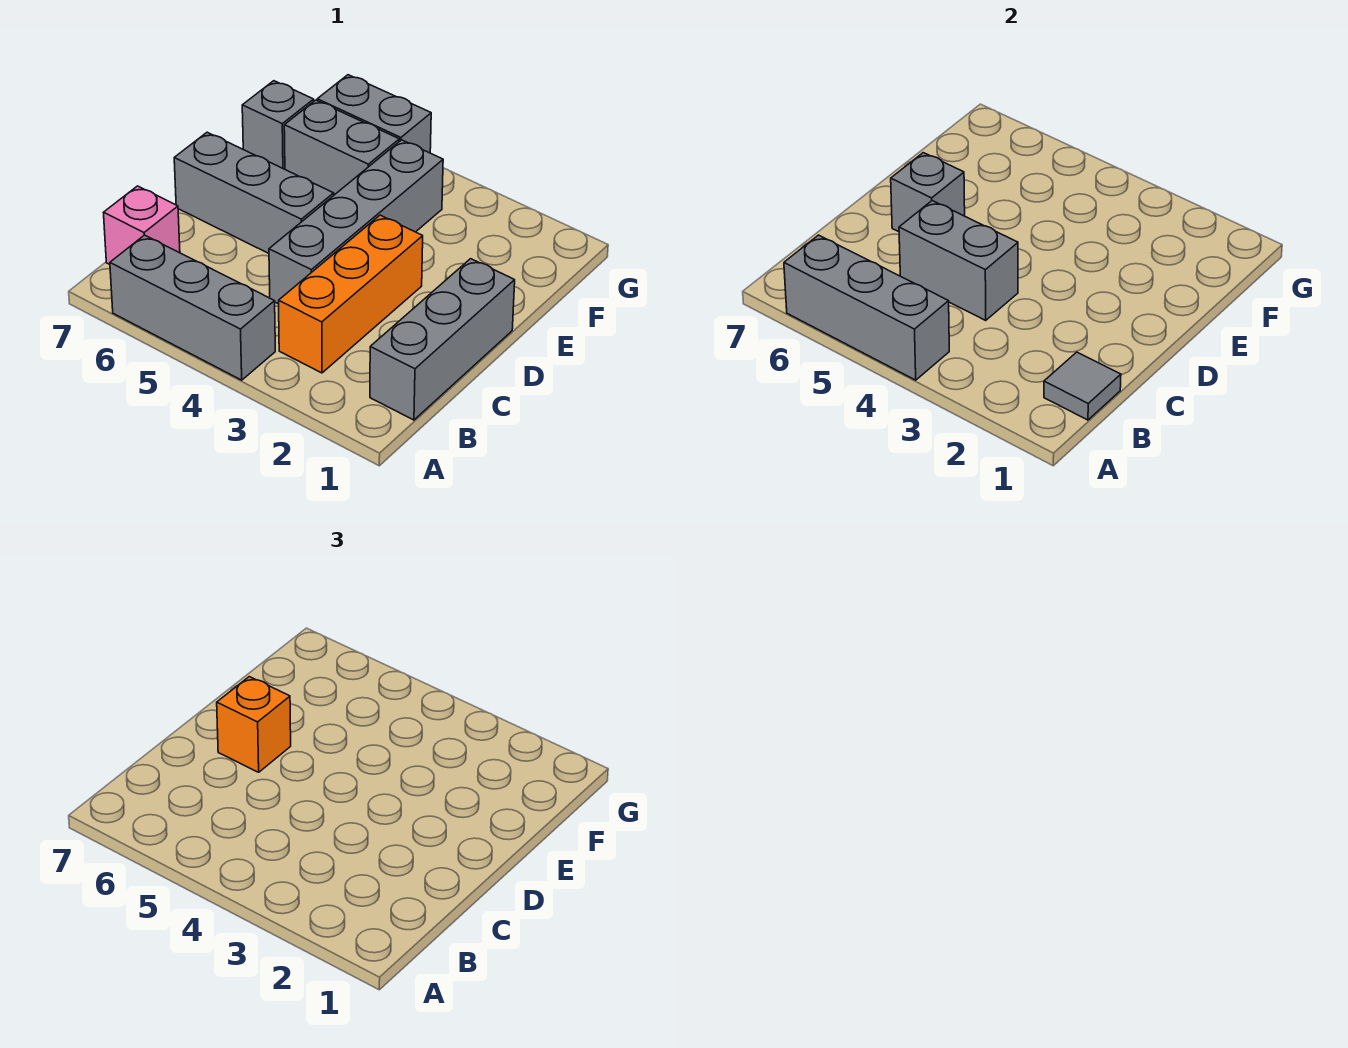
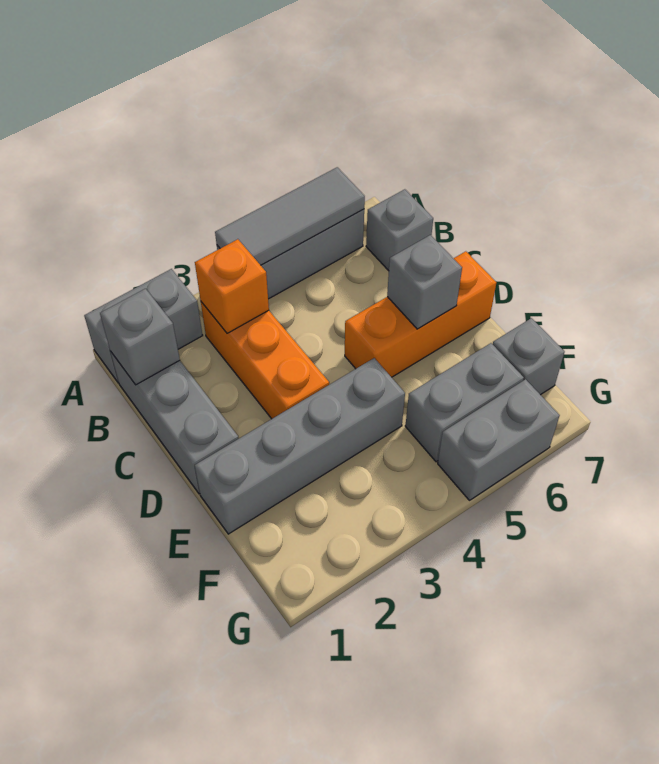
grey 1x3 brick [784,235,949,380] -> grey 1x3 tile [215,167,365,265]
grey 1x1 tile [1044,352,1121,420] -> grey 1x1 brick [100,289,180,385]
pink 1x1 brick [104,186,180,264] -> grey 1x1 brick [366,189,433,271]
grey 1x4 brick [269,140,443,304] -> grey 1x4 brick turned to [195,358,405,534]
grey 1x2 brick [899,201,1018,320] -> grey 1x2 brick moved to [84,269,203,383]
grey 1x3 brick [174,132,334,253] -> orange 1x3 brick [345,251,496,377]
orange 1x1 brick [217,677,291,772] -> orange 1x1 brick moved to [195,239,269,333]

